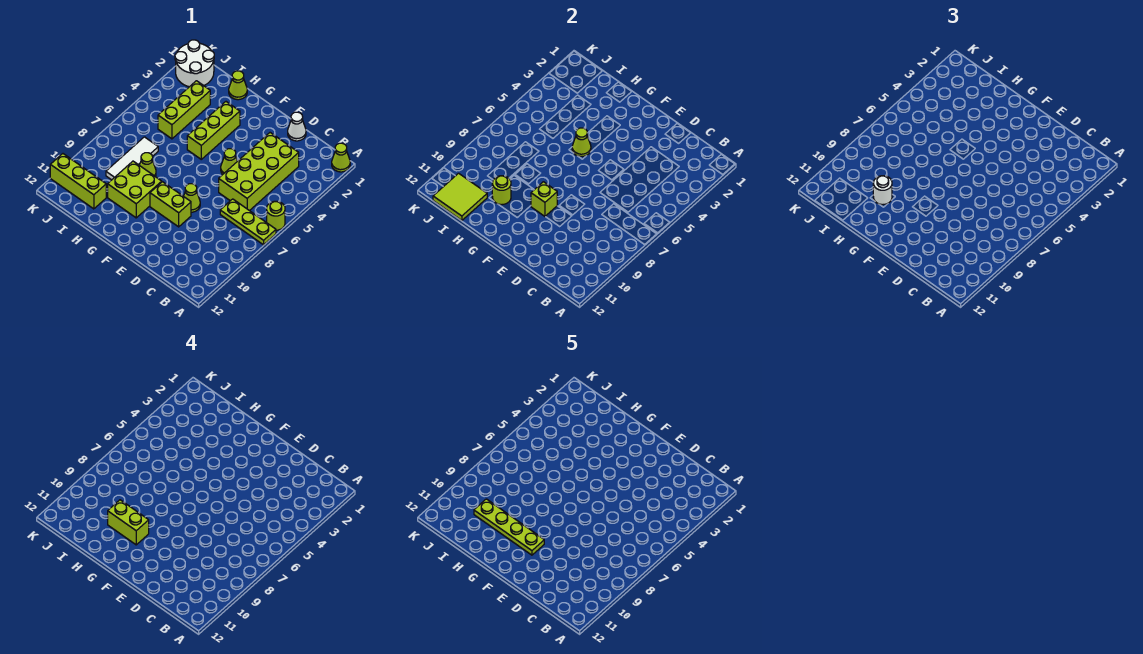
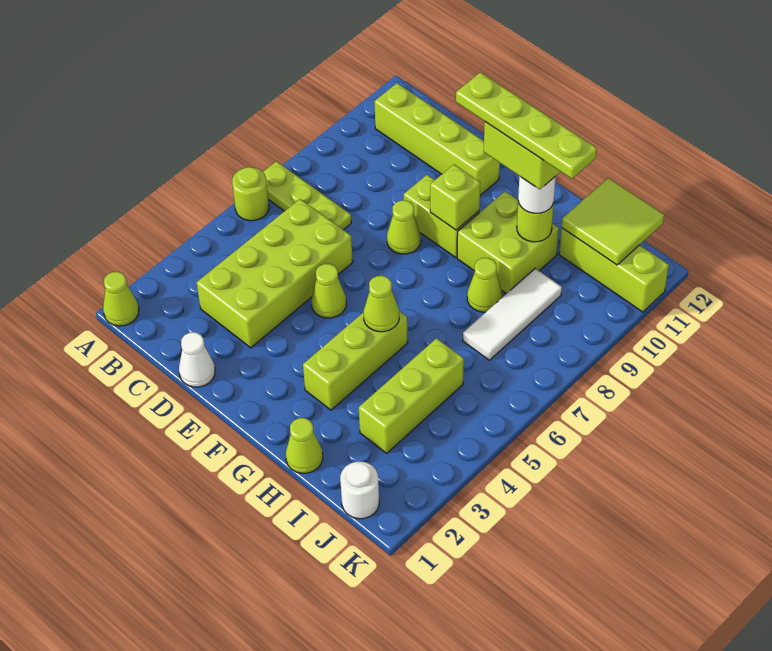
none -> lime 1x4 brick [374,83,500,195]
white 2x2 round brick [175,40,214,87] -> white 1x1 round brick [340,462,379,519]

